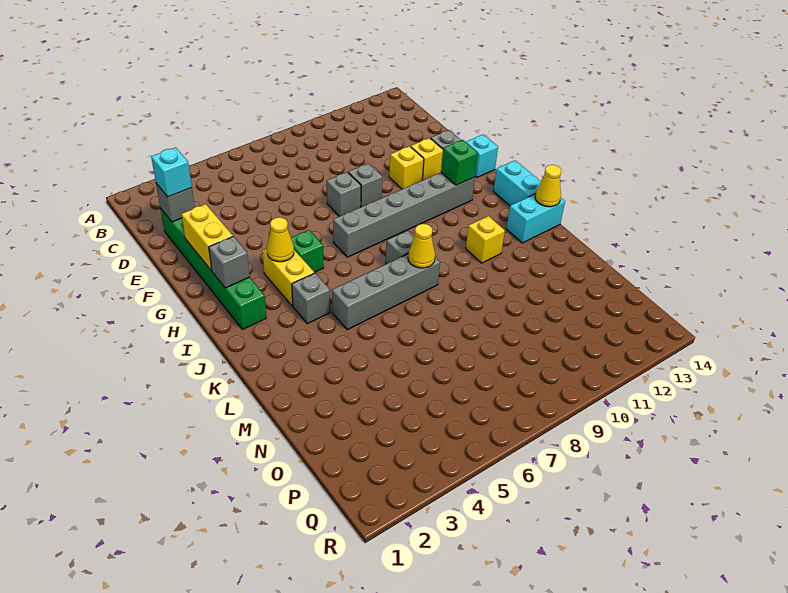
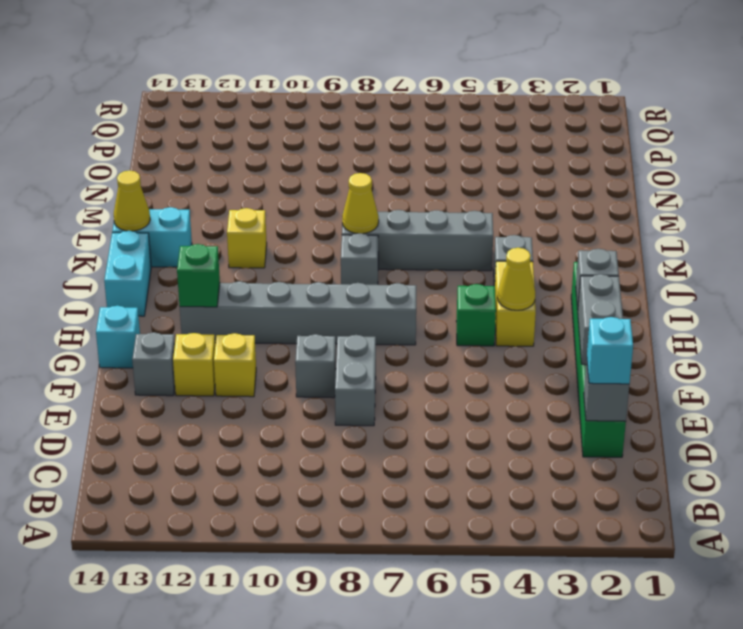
yellow 1x2 brick [181,204,233,271] -> grey 1x2 brick [578,274,623,365]
grey 1x1 brick [327,172,361,216] -> grey 1x2 brick [335,335,376,426]

